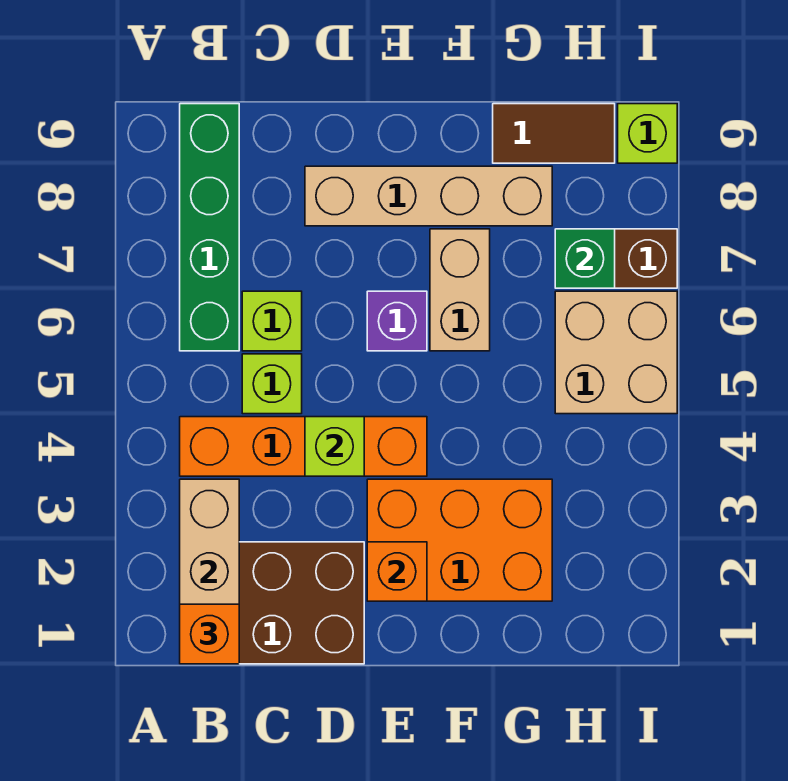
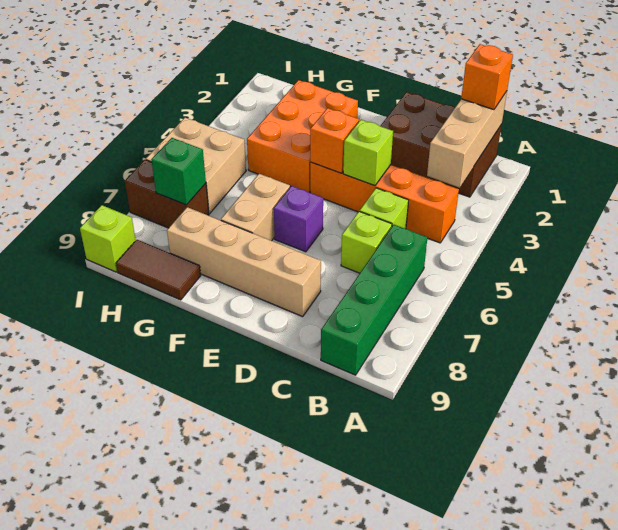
orange 2x3 brick [367,479,552,601] -> orange 2x3 brick turned to [247,80,358,192]
orange 1x1 brick [367,542,427,601] -> orange 1x1 brick moved to [310,108,359,173]

